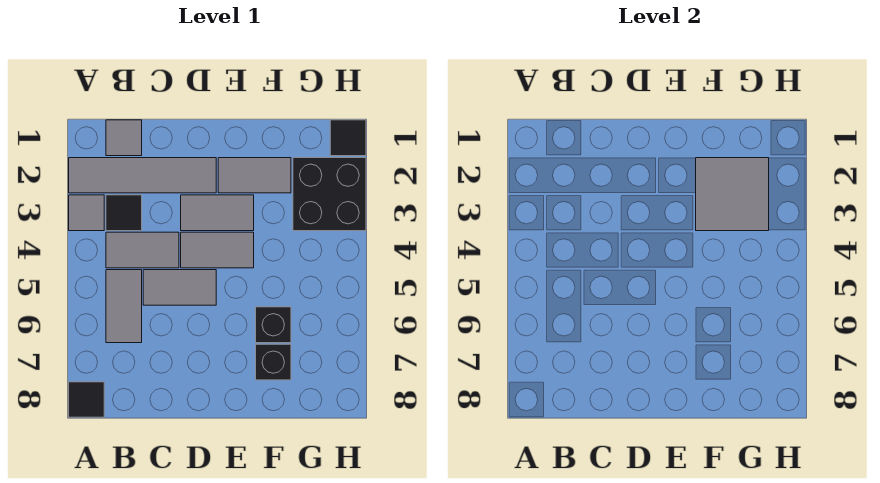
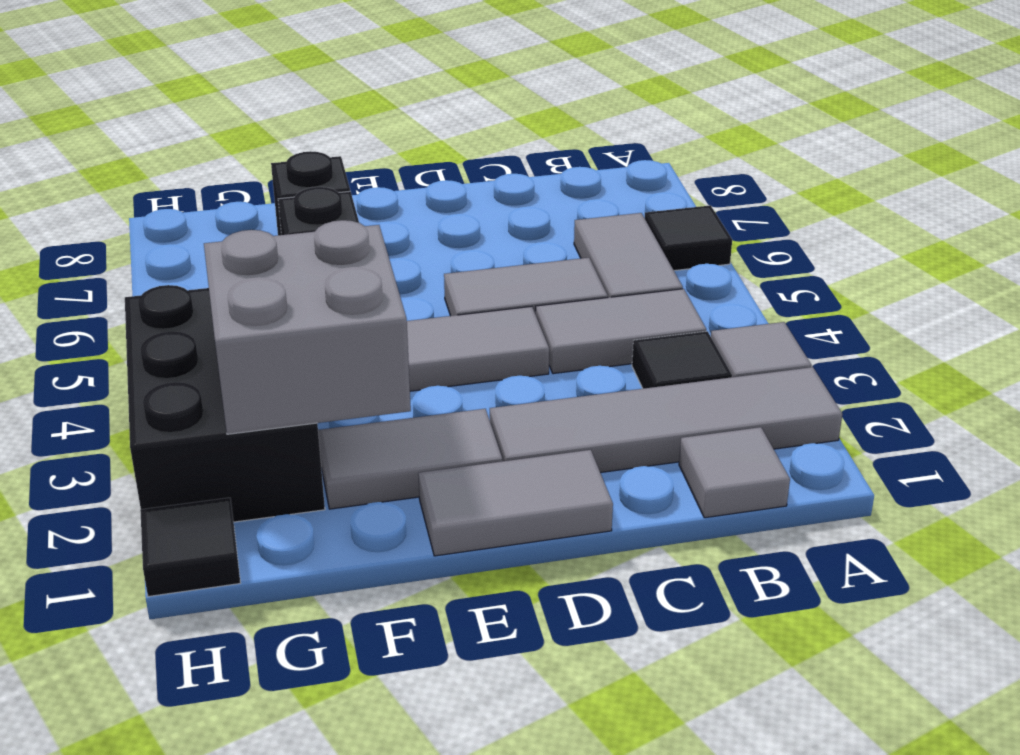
black 1x1 tile [69,382,104,417] -> black 1x1 tile moved to [645,205,732,271]
grey 1x2 tile [181,195,254,231] -> grey 1x2 tile moved to [418,450,613,556]
grey 2x2 tile [696,158,769,231] -> grey 2x2 brick [204,220,411,434]
black 2x2 brick [293,158,366,231] -> black 2x3 brick [125,285,325,522]

